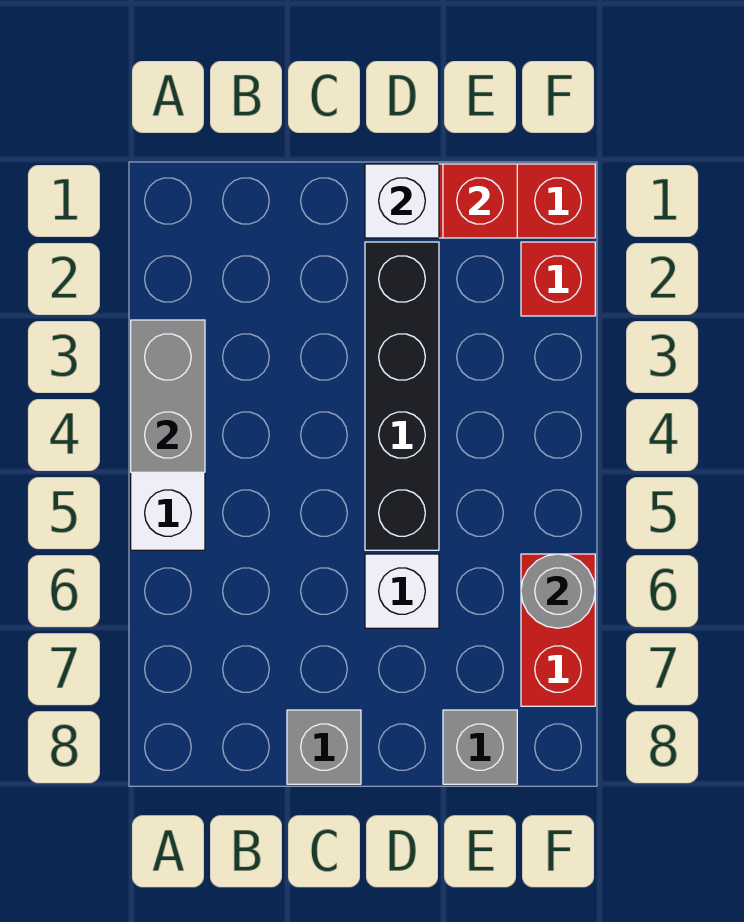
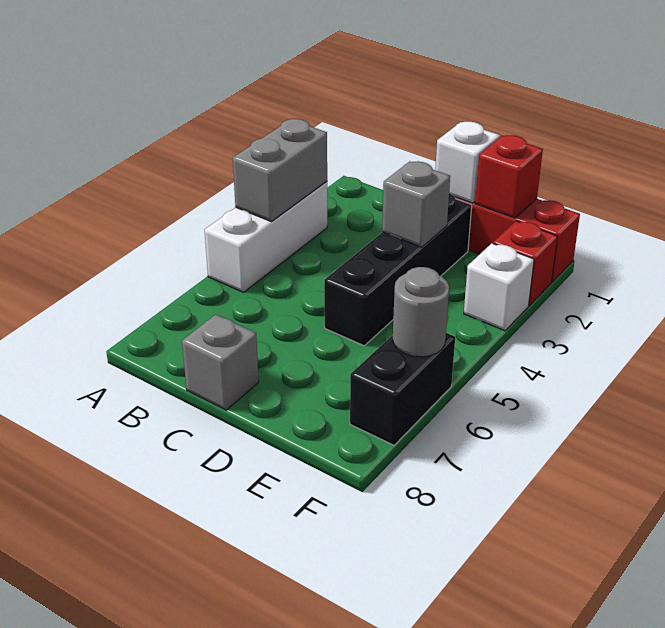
white 1x1 brick [365,554,439,628] -> white 1x1 brick moved to [464,243,534,331]
grey 1x1 brick [443,710,517,784] -> grey 1x1 brick moved to [382,161,450,247]
red 1x2 brick [521,554,595,706] -> black 1x2 brick [350,333,455,445]

